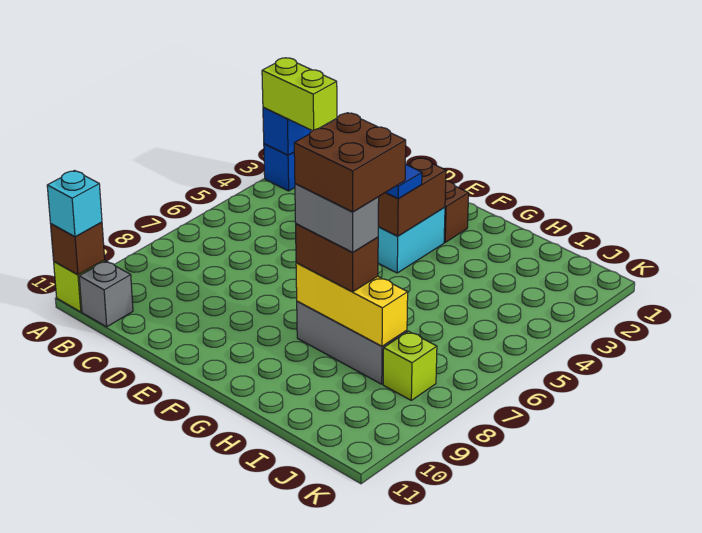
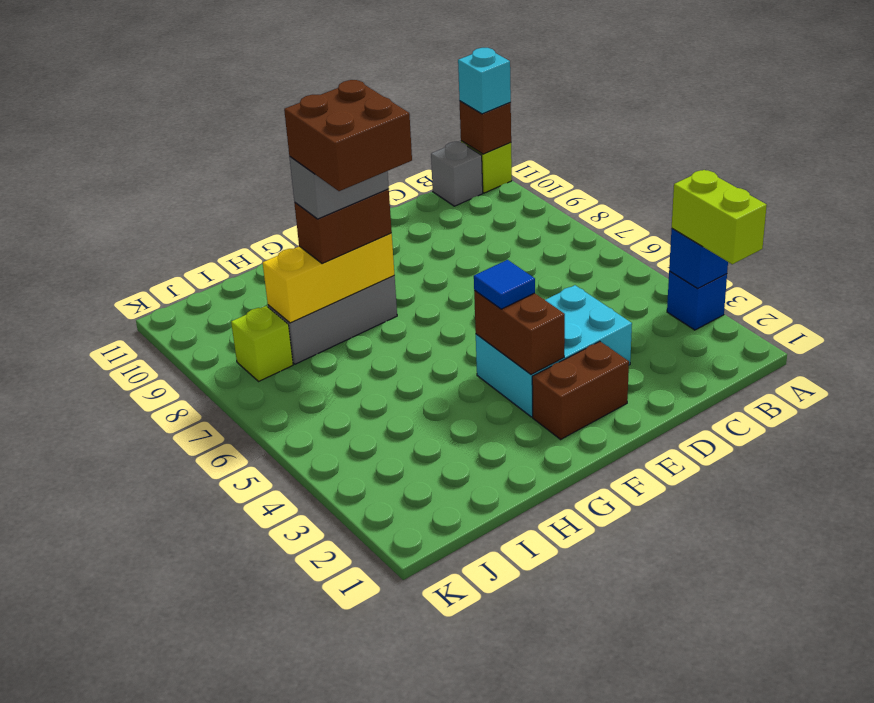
lime 1x2 brick [262,58,337,131] -> lime 1x2 brick turned to [672,170,767,264]

